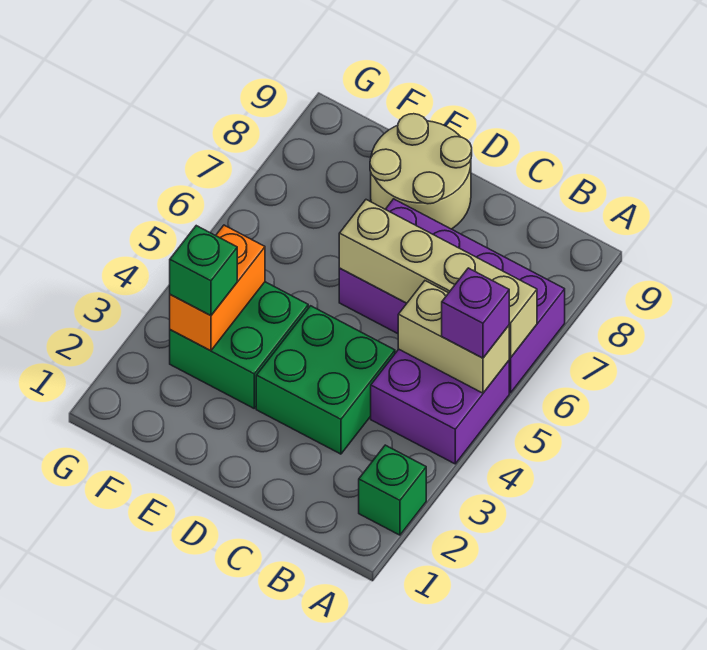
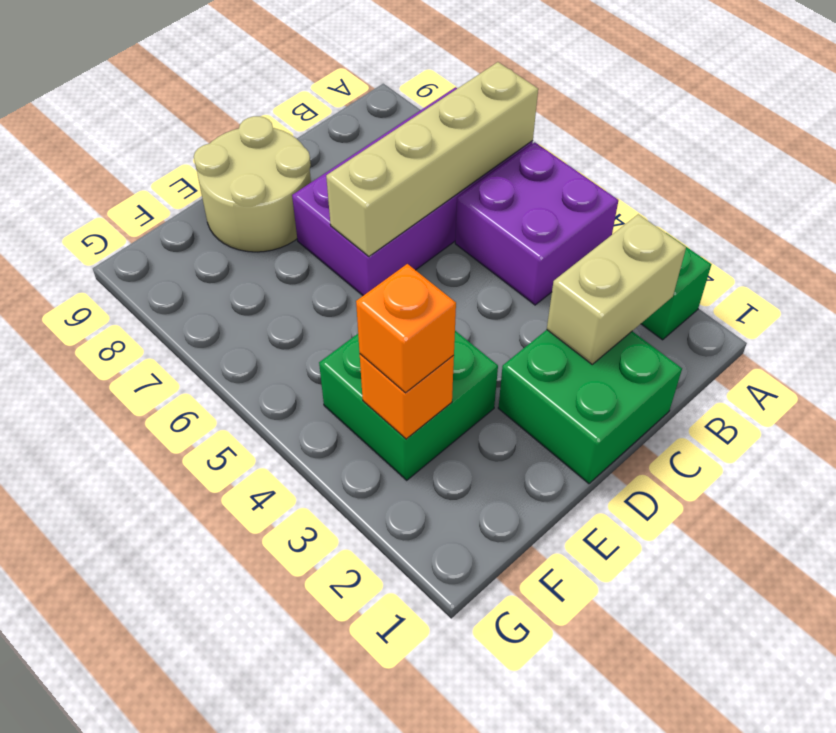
tan 1x2 brick [398,281,510,393] -> tan 1x2 brick moved to [547,214,686,364]
purple 1x1 brick [442,268,509,358] -> none
green 2x2 brick [256,306,395,454] -> green 2x2 brick moved to [498,330,682,484]
orange 1x2 brick [170,225,265,351] -> orange 1x1 brick [360,354,454,439]
green 1x1 brick [170,226,237,316] -> orange 1x1 brick [356,264,456,393]

